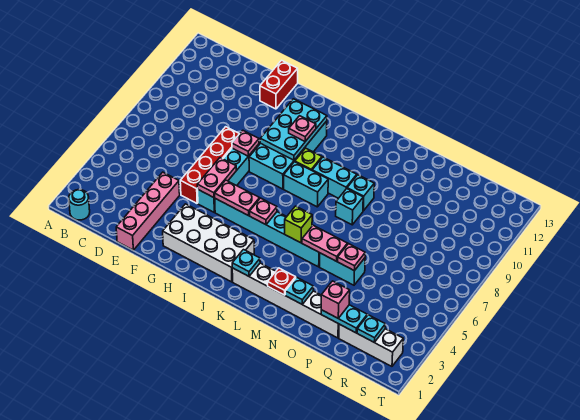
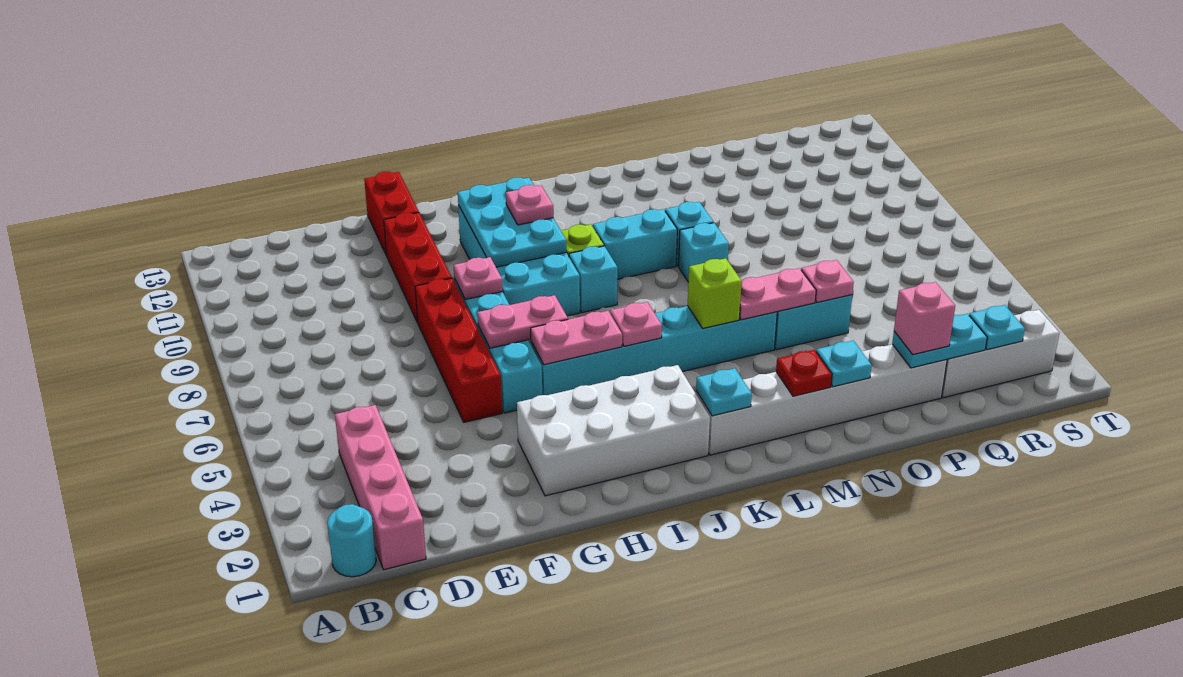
pink 1x4 brick [116,172,180,250] -> pink 1x4 brick moved to [335,405,426,570]
none -> red 1x3 brick [384,213,452,323]
pink 1x2 plate [197,158,236,198] -> pink 1x2 plate turned to [477,295,568,348]
cyan 1x2 brick [284,162,328,207] -> cyan 1x1 brick [569,246,618,313]

